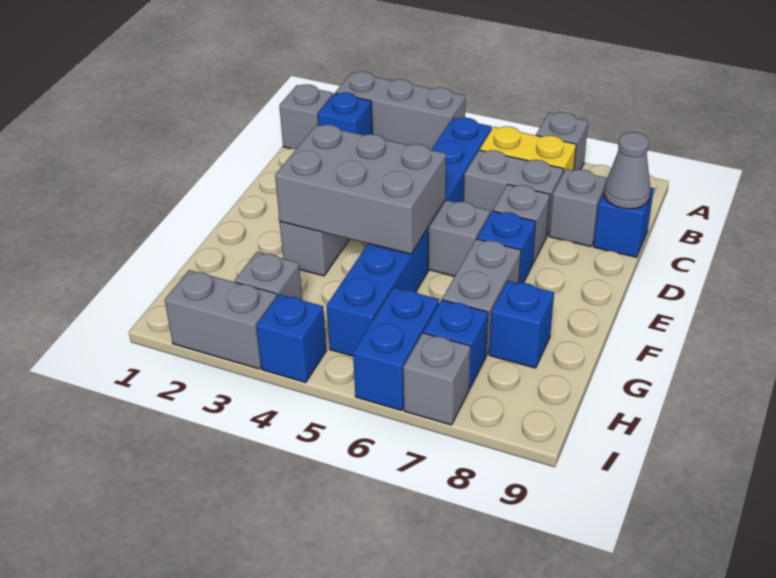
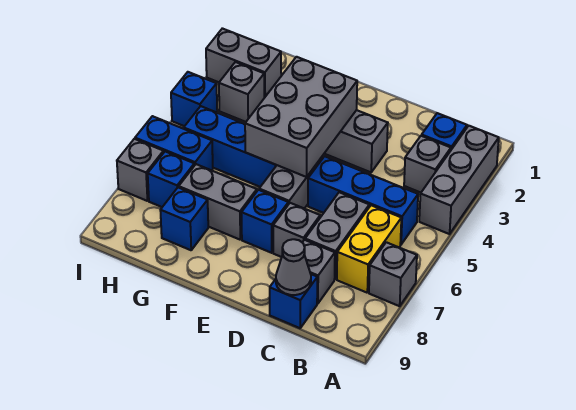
grey 1x1 brick [279,84,333,149] -> grey 1x1 brick moved to [404,136,451,193]
grey 1x2 brick [165,270,277,369] -> grey 1x2 brick turned to [206,28,281,98]

